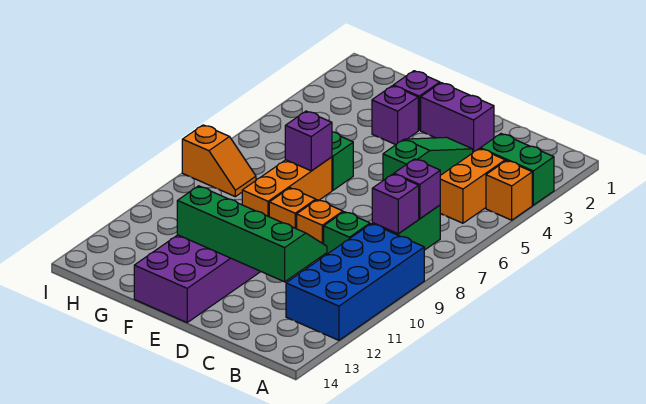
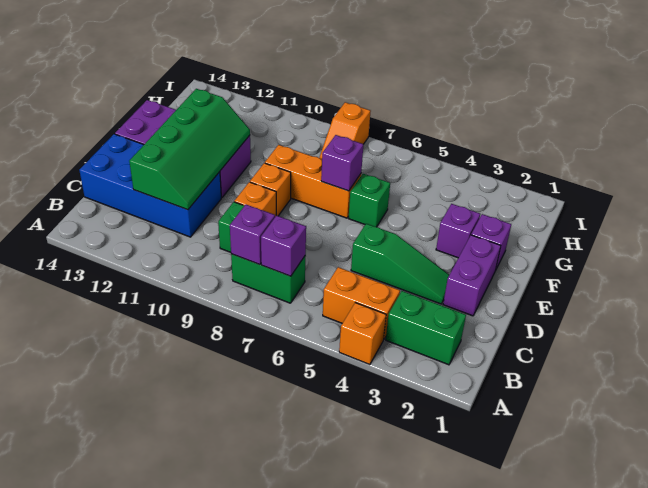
green 1x2 brick [480,134,554,205] -> green 1x2 brick turned to [386,291,466,365]
blue 2x4 brick [286,224,424,340] -> blue 2x4 brick moved to [79,134,221,237]

